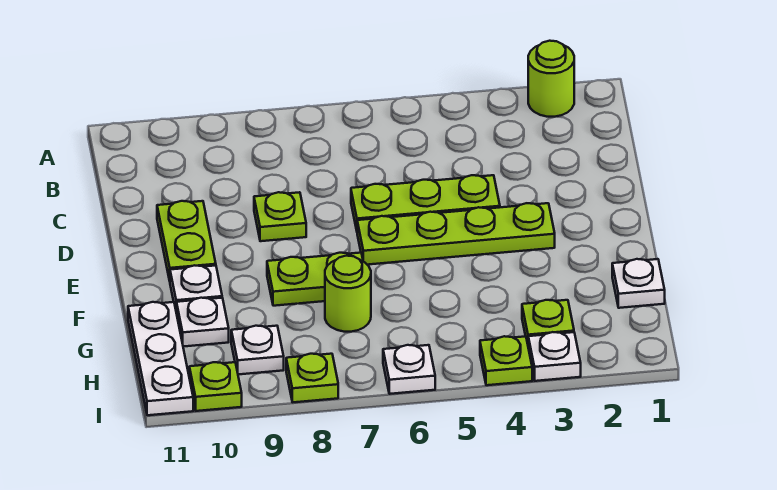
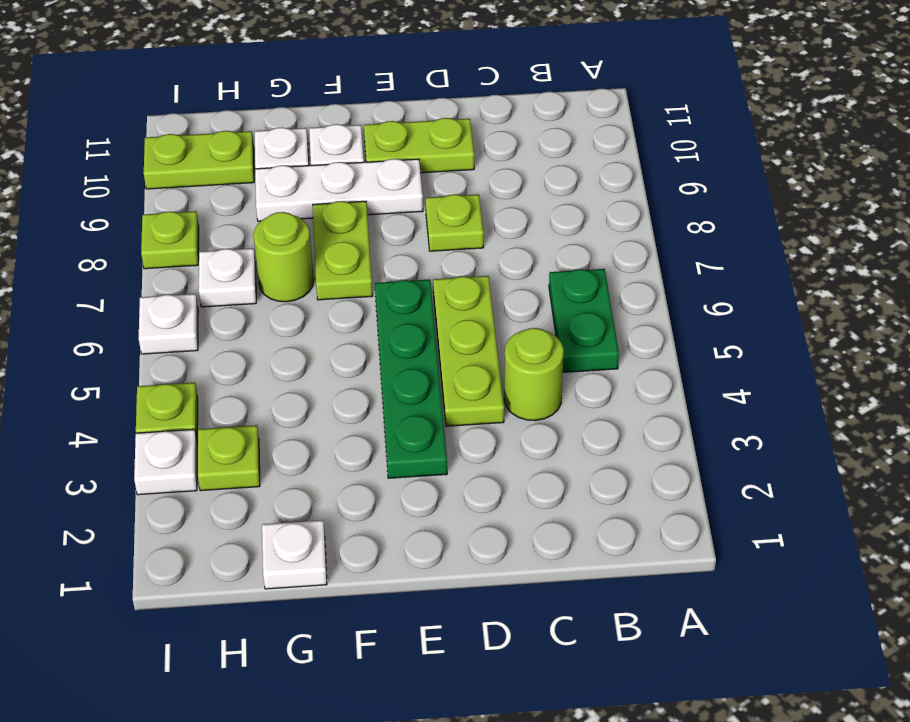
lime 1x1 round brick [528,41,574,117] -> lime 1x1 round brick moved to [504,328,564,421]
none -> green 1x2 plate [549,269,619,372]
lime 1x4 plate [357,203,555,265] -> green 1x4 plate [375,279,447,478]
white 1x3 plate [128,302,193,415] -> white 1x3 plate moved to [255,159,423,221]
white 1x1 plate [231,326,284,374] -> white 1x1 plate moved to [199,248,256,307]
lime 1x1 plate [189,362,242,411] -> lime 1x2 plate [144,131,254,189]

